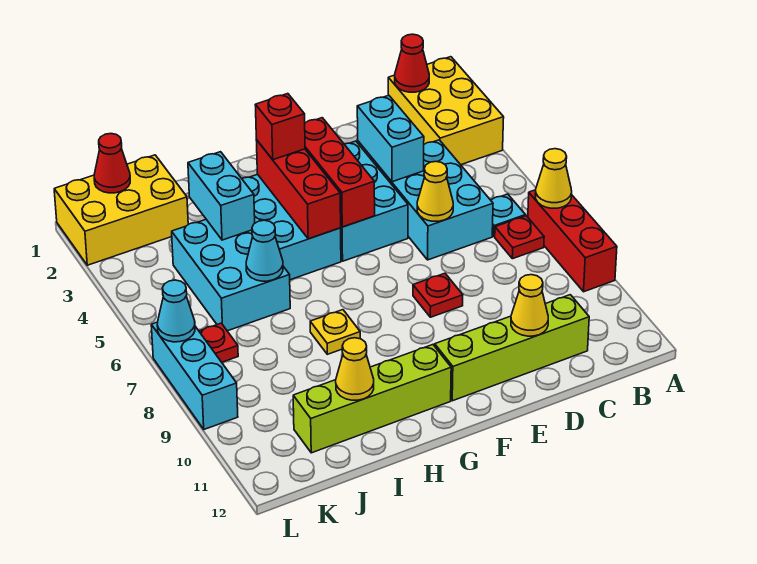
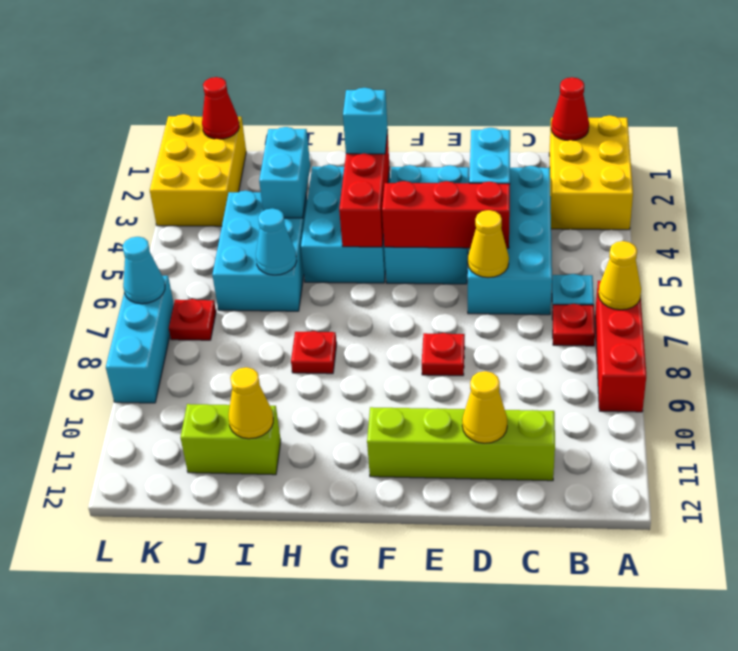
cyan 2x3 brick [375,140,493,260] -> cyan 2x4 brick [468,166,552,315]
red 1x3 brick [305,118,375,227] -> red 1x3 brick turned to [382,181,510,248]
red 1x1 brick [255,94,305,160] -> cyan 1x1 brick [343,88,388,154]
lime 1x4 brick [293,345,451,453] -> lime 1x2 brick [181,404,281,475]
yellow 1x1 plate [310,310,360,354] -> red 1x1 plate [291,331,337,374]
yellow 2x3 brick [54,155,188,265] -> yellow 2x3 brick turned to [150,114,246,226]

